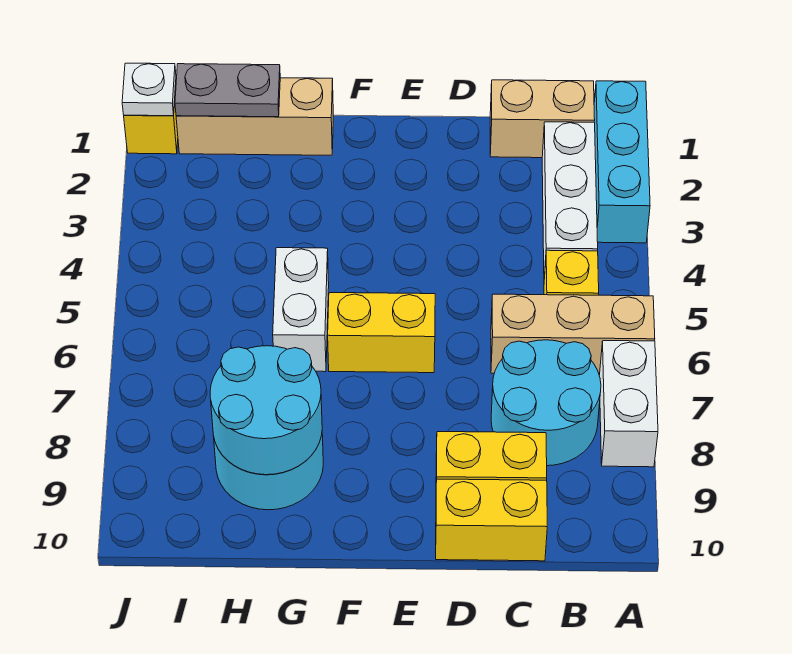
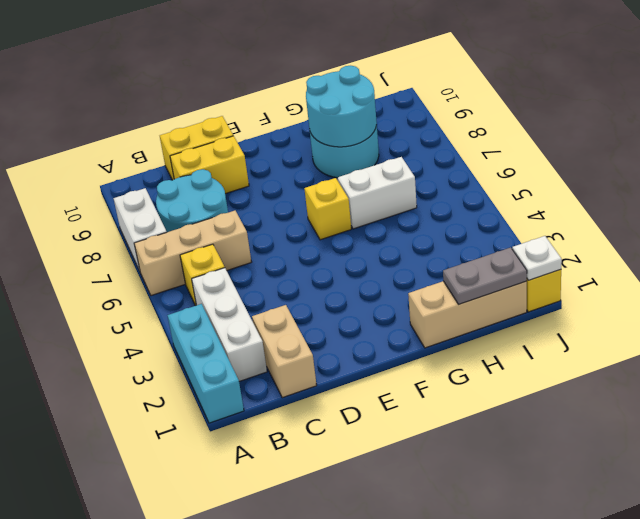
tan 1x2 brick [490,80,595,158] -> tan 1x2 brick turned to [252,305,317,398]
yellow 1x2 brick [328,293,435,373] -> yellow 1x1 brick [304,178,351,240]
white 1x2 brick [273,248,329,372] -> white 1x2 brick turned to [338,157,417,229]

